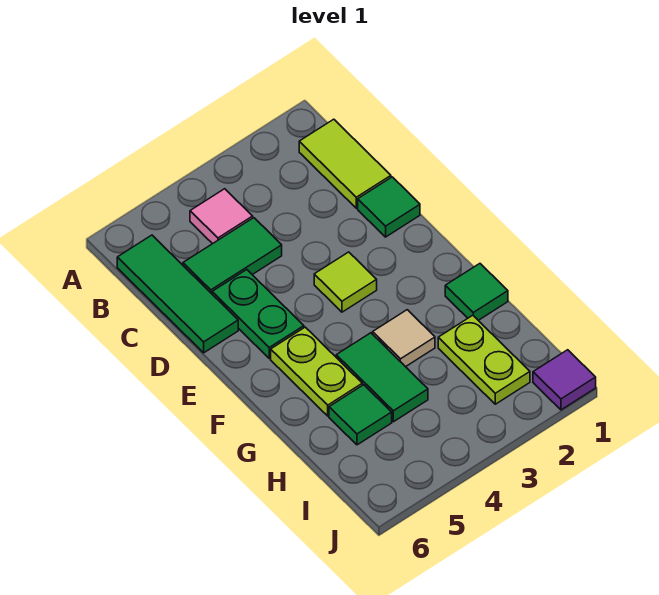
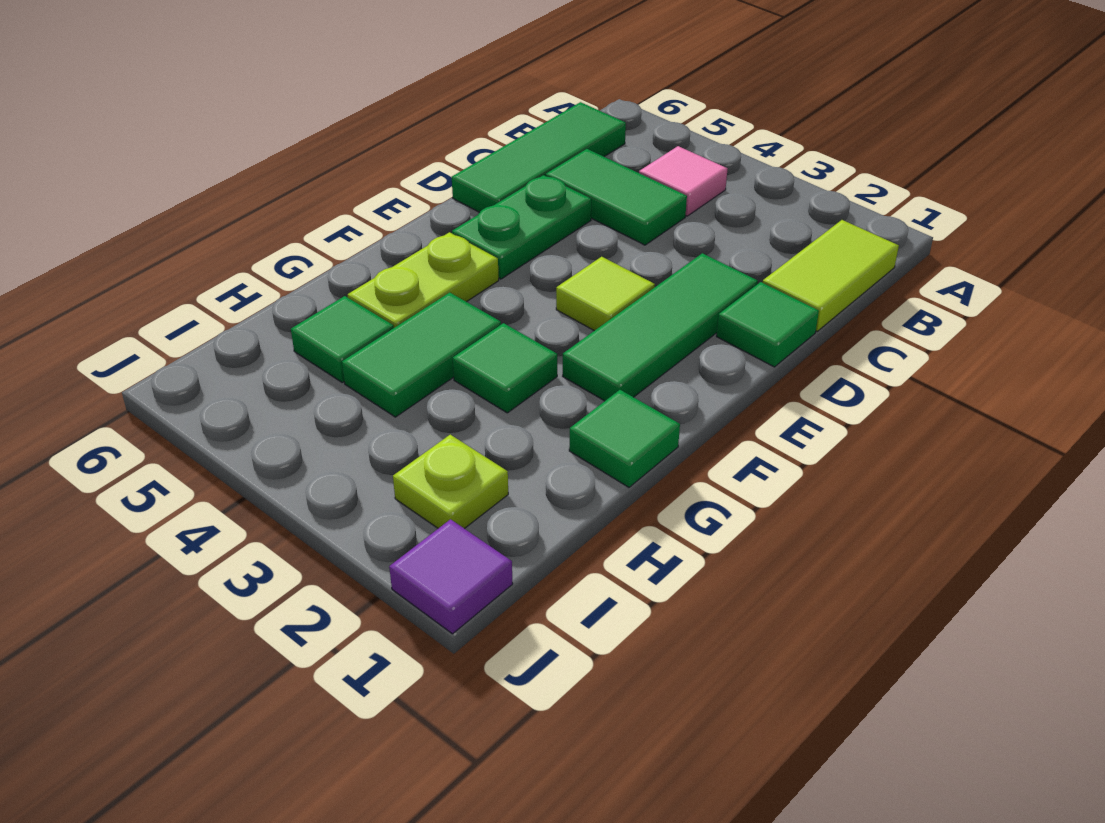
none -> green 1x3 tile [563,253,758,401]
tan 1x1 tile [373,310,435,367] -> green 1x1 tile [453,323,557,413]
lime 1x2 plate [438,315,530,404] -> lime 1x1 plate [393,435,508,529]

